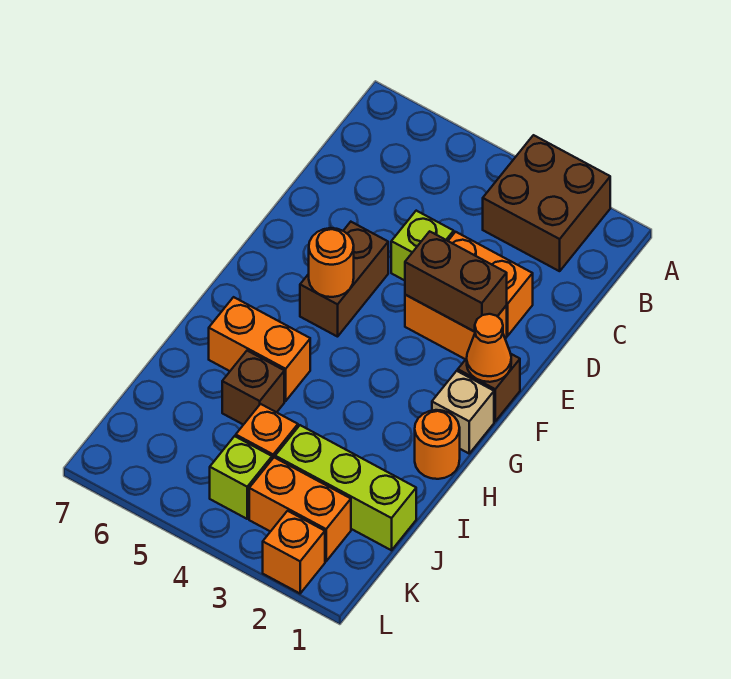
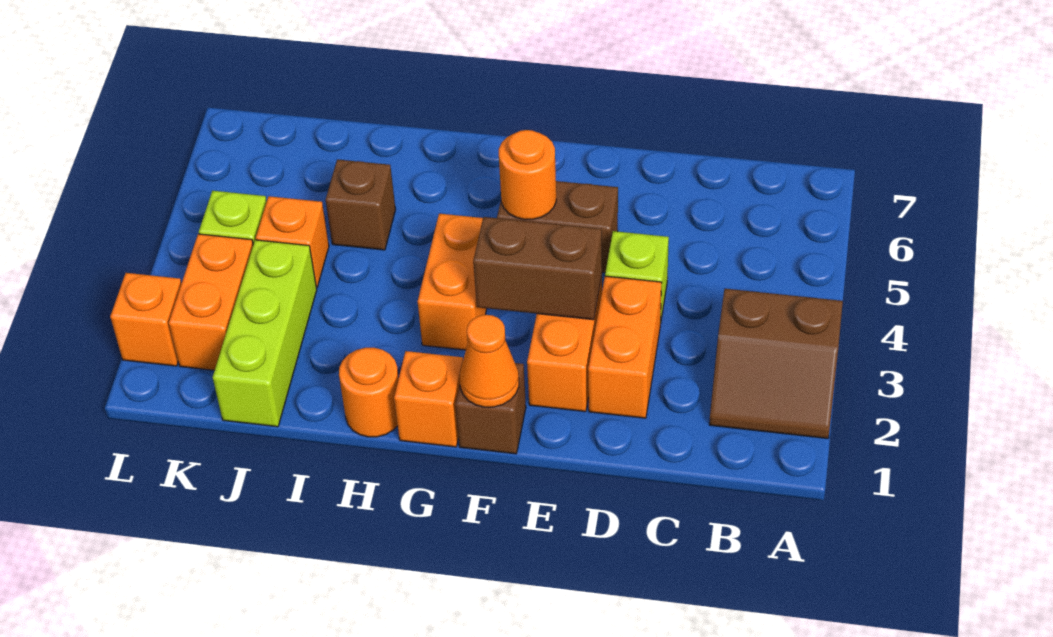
brown 2x2 brick [483,135,610,271] -> brown 2x2 slope [709,289,843,439]
brown 1x2 brick [405,231,507,332] -> brown 1x2 brick turned to [473,217,602,320]
tan 1x1 brick [432,371,494,453] -> orange 1x1 brick [394,351,463,447]
orange 1x2 brick [209,297,310,401] -> orange 1x2 brick moved to [418,214,487,350]

